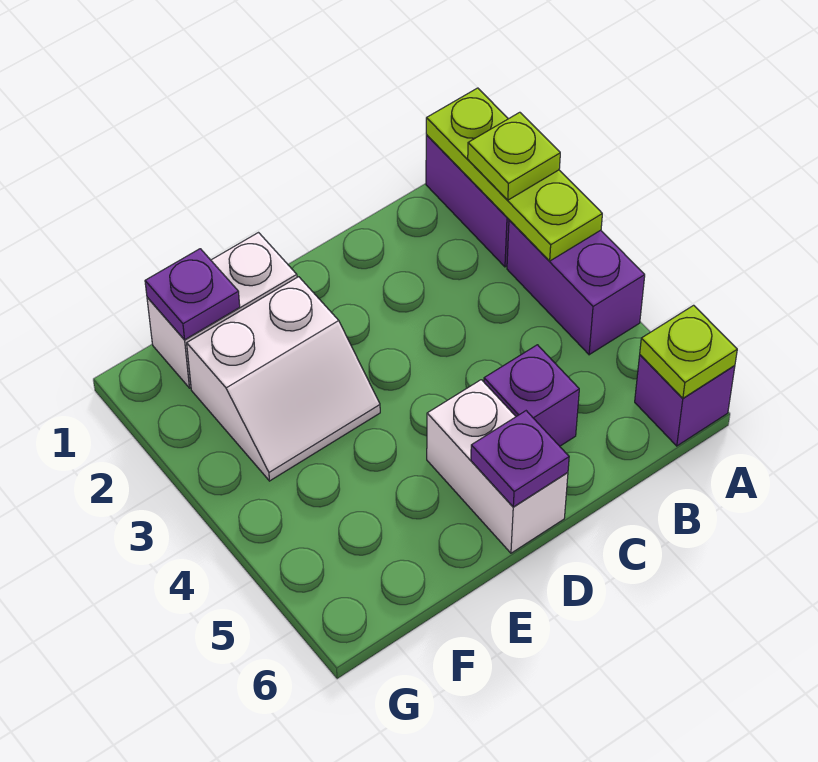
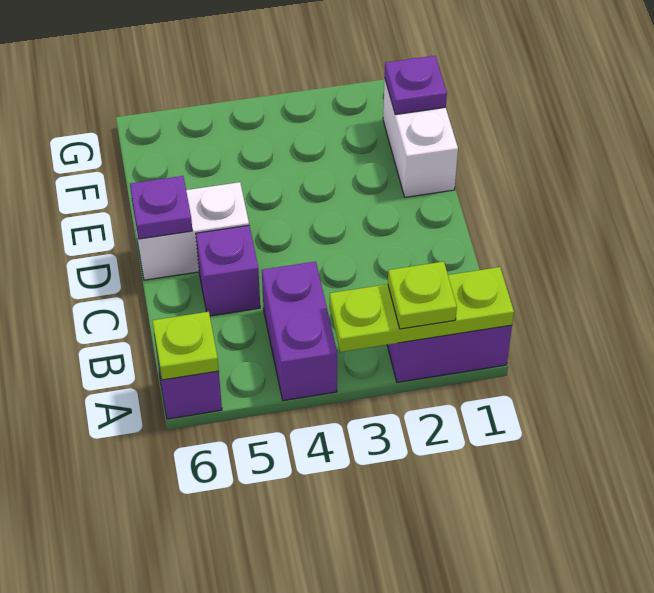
purple 1x2 brick [507,220,645,355] -> purple 1x2 brick turned to [262,261,337,401]
white 2x2 slope [187,277,380,481] -> none

